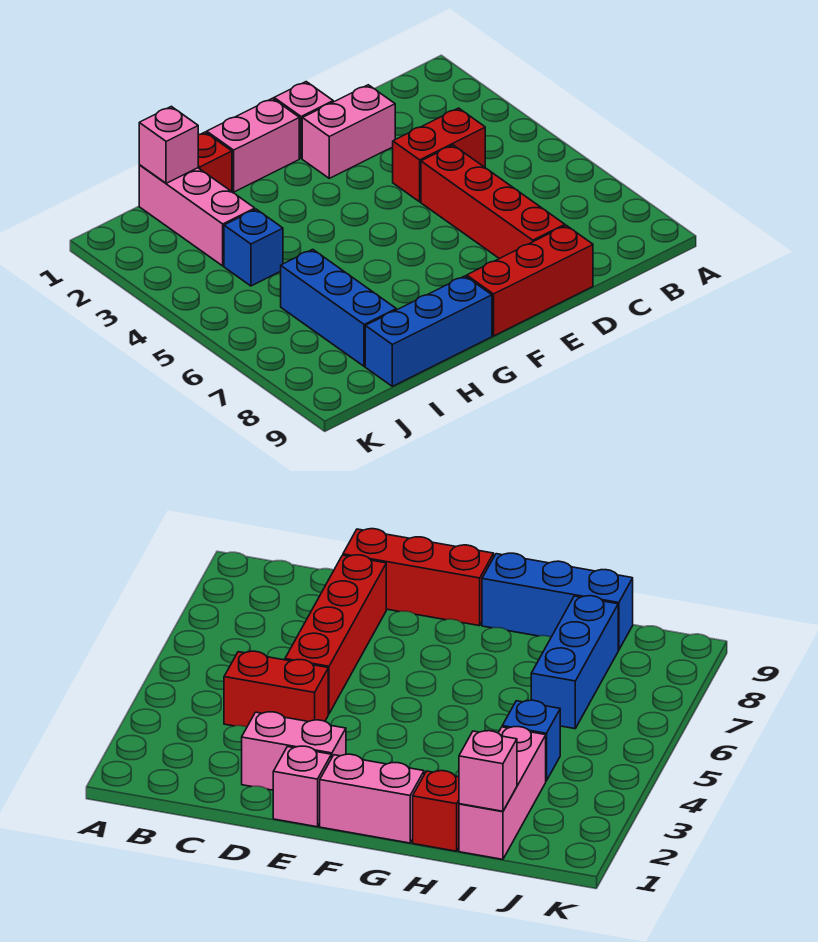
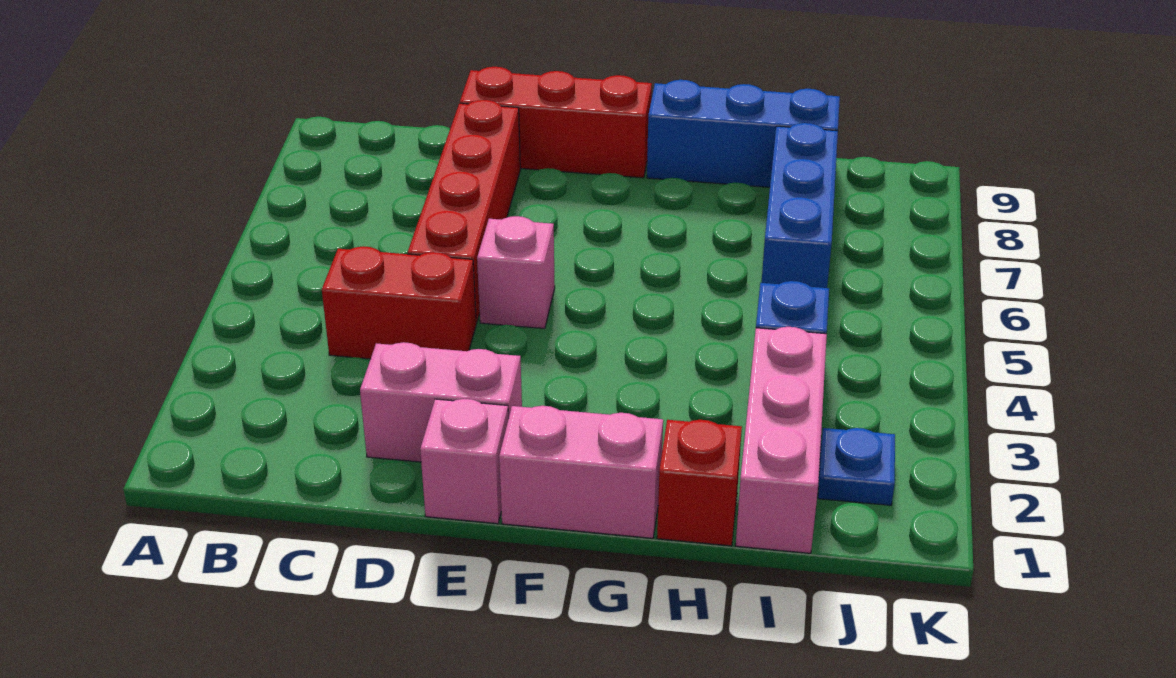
pink 1x1 brick [139,106,198,183] -> pink 1x1 brick moved to [477,216,555,329]
none -> blue 1x1 plate [818,428,895,505]

